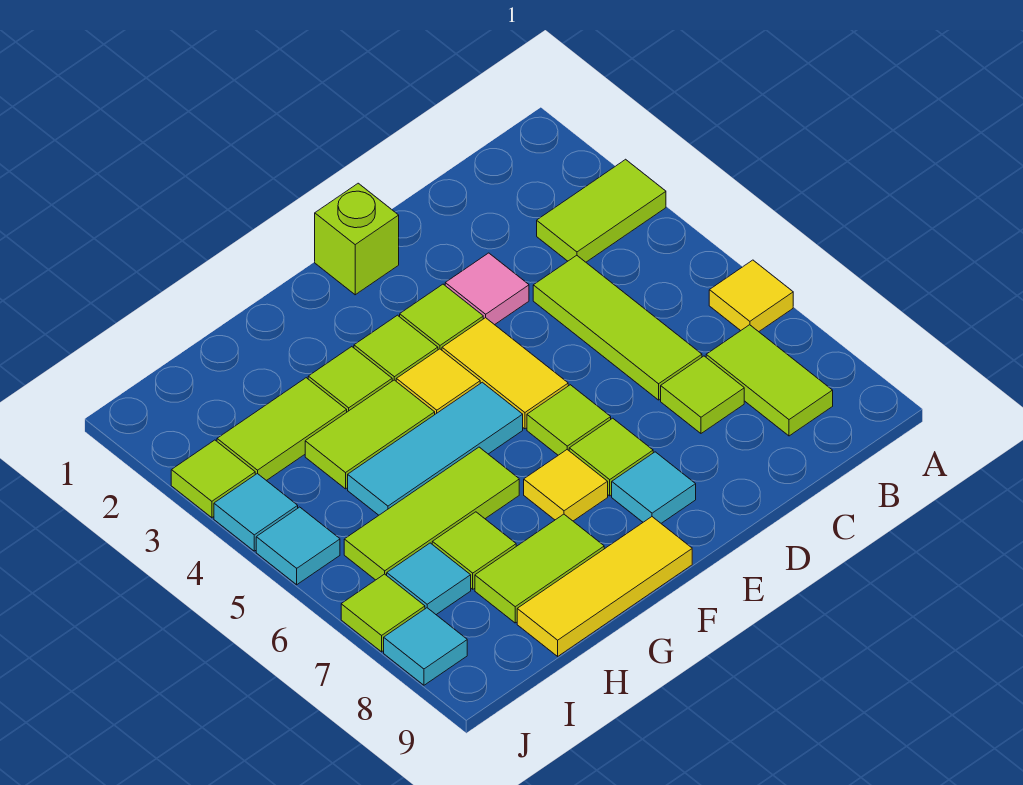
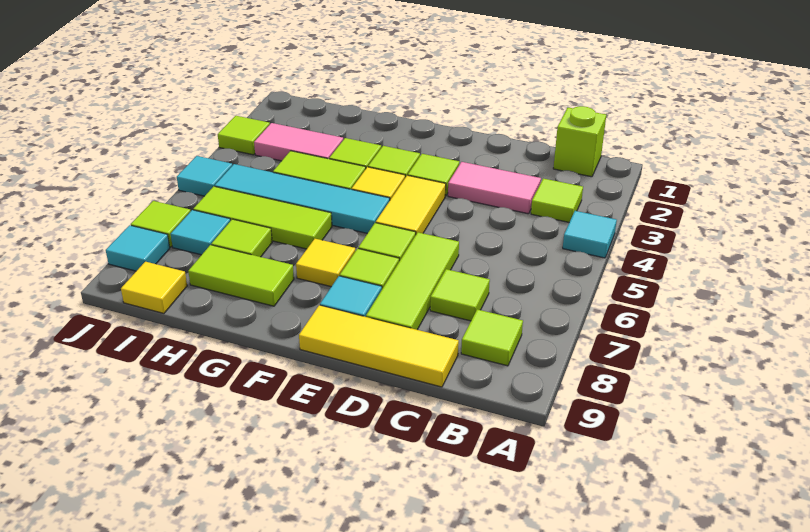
lime 1x2 tile [537,159,666,262] -> lime 1x1 tile [531,178,583,222]
yellow 1x1 tile [709,260,793,332] -> yellow 1x1 tile moved to [121,262,187,313]
lime 1x2 tile [706,325,833,436] -> lime 1x1 tile [461,309,523,366]
lime 1x3 tile [533,255,702,400] -> lime 1x3 tile moved to [366,232,459,330]
pink 1x1 tile [445,253,529,325] -> pink 1x2 tile [448,162,541,214]
lime 1x1 brick [315,183,399,295] -> lime 1x1 brick moved to [553,106,606,177]
cyan 1x3 tile [348,382,523,515] -> cyan 1x4 tile [215,164,390,233]
yellow 1x3 tile [517,517,692,656] -> yellow 1x3 tile moved to [299,305,459,387]
lime 1x2 tile [217,378,347,481] -> pink 1x2 tile [254,123,343,161]
cyan 1x1 tile [214,474,298,551] -> cyan 1x1 tile moved to [563,211,617,258]

